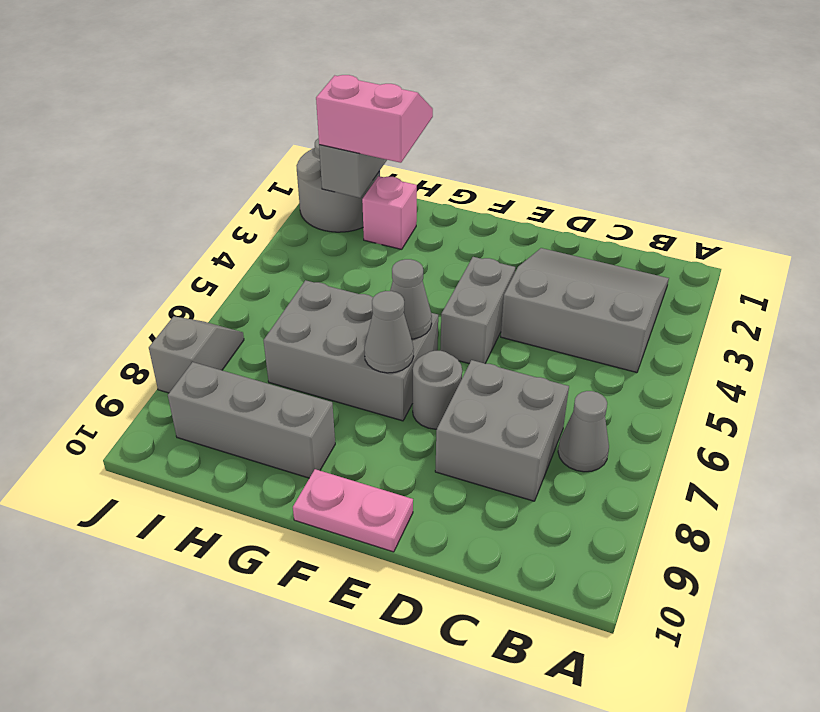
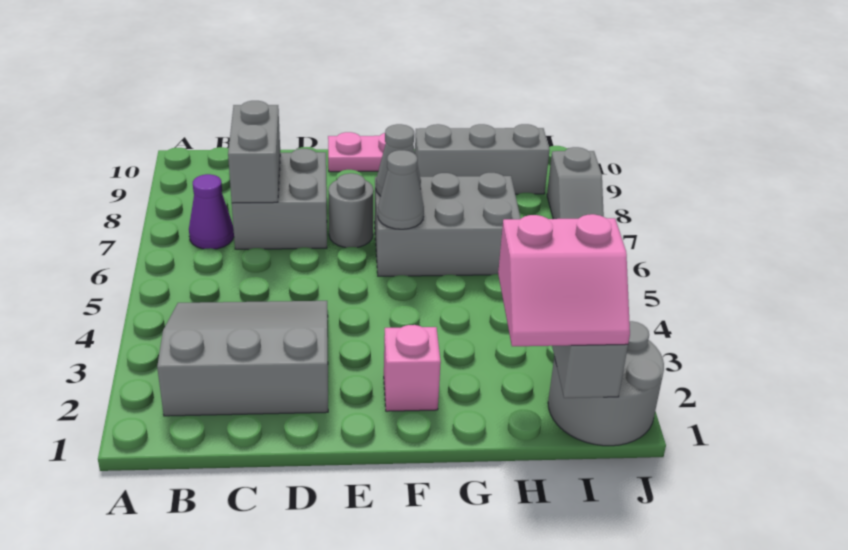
grey 3x3 slope [501,248,669,373] -> grey 3x3 slope turned to [157,301,328,416]
grey 1x1 cone [558,391,609,472] -> purple 1x1 cone [189,174,234,249]
grey 1x2 brick [440,257,515,364] -> grey 1x2 brick moved to [228,101,280,203]
pink 1x1 brick [362,176,417,249] -> pink 1x1 brick moved to [384,325,441,411]

